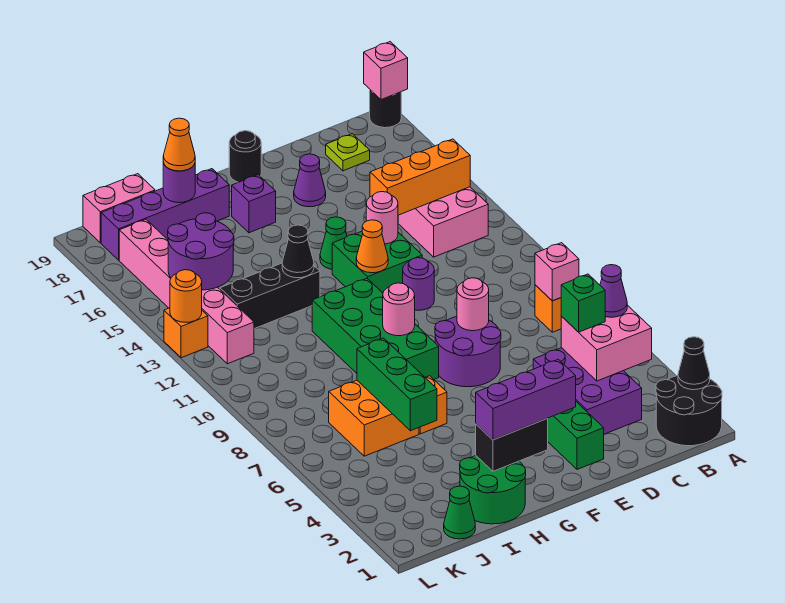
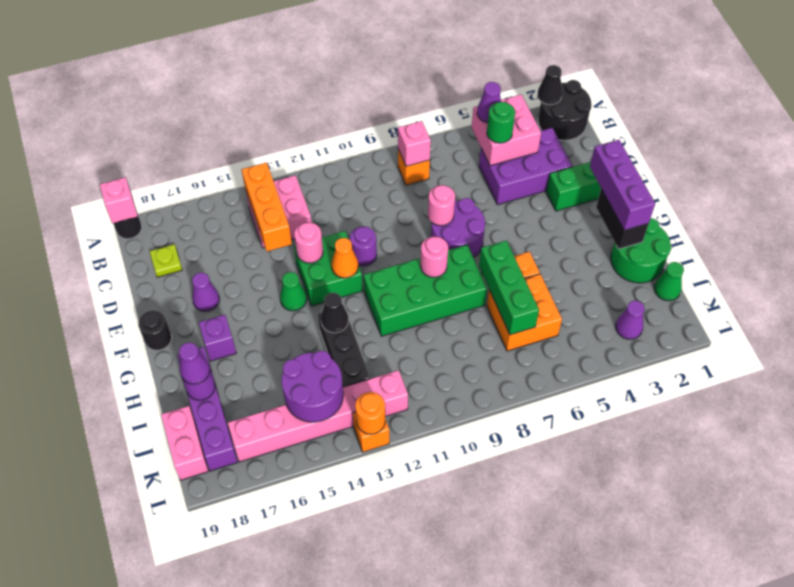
green 1x1 brick [561,274,605,332] -> green 1x1 round brick [487,102,515,143]
green 1x3 brick [357,338,437,431] -> green 1x3 brick turned to [479,240,539,335]
orange 1x1 cone [163,118,195,171] -> purple 1x1 cone [179,343,210,384]
none -> purple 1x1 cone [616,301,645,339]

